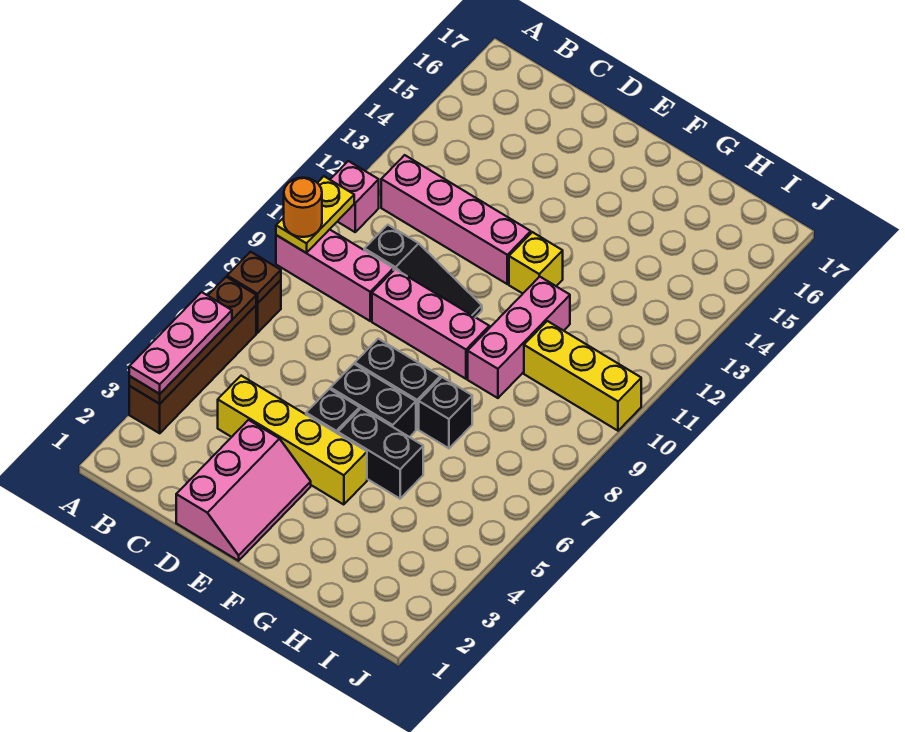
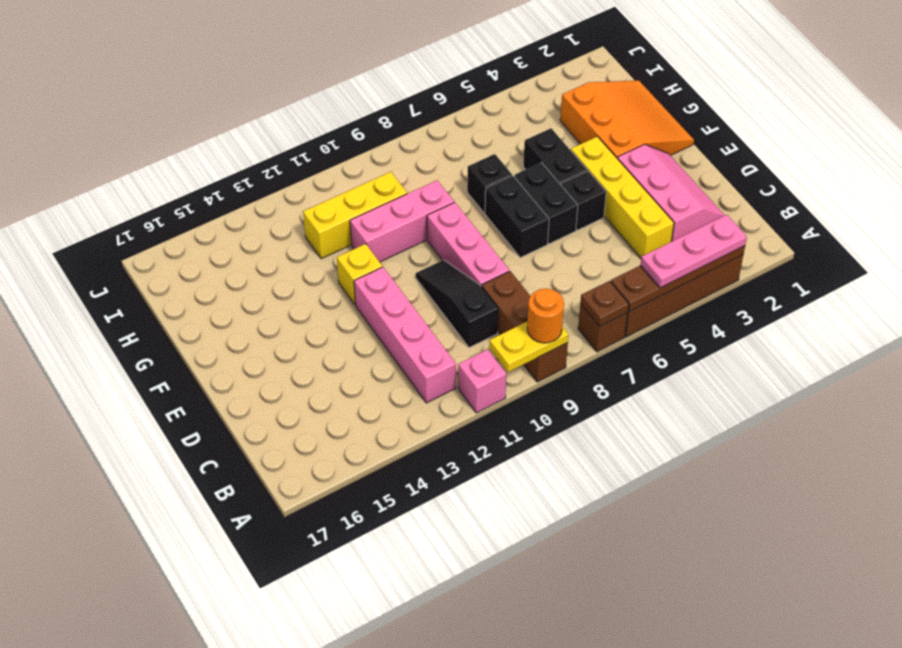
pink 1x3 brick [276,229,394,321] -> brown 1x3 brick [482,271,568,382]
pink 2x3 slope [176,420,311,561] -> pink 2x3 slope turned to [617,144,725,242]
none -> orange 3x3 slope [560,81,694,158]
yellow 1x3 brick [524,321,641,431] -> yellow 1x3 brick turned to [303,172,407,259]

